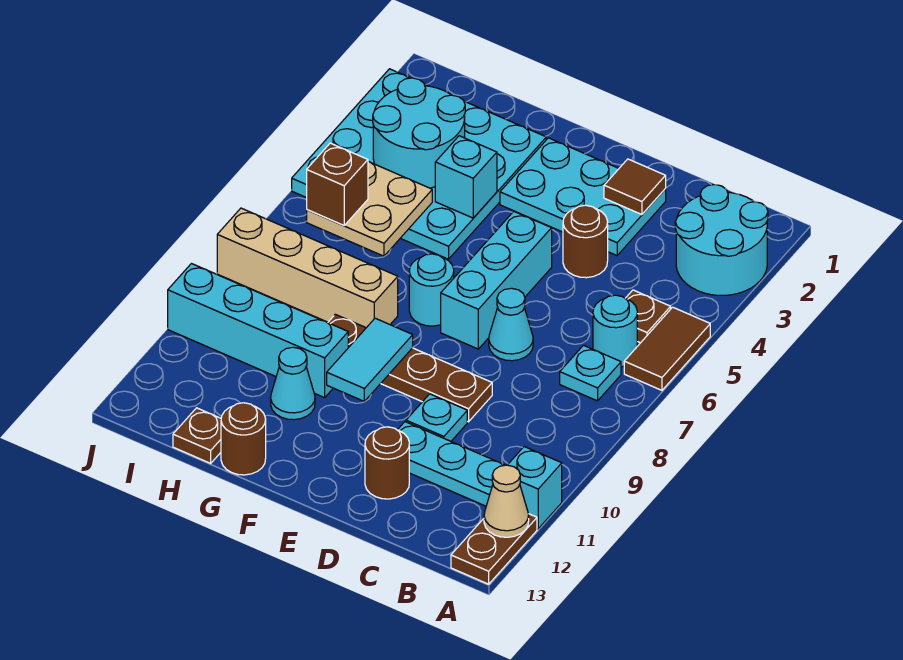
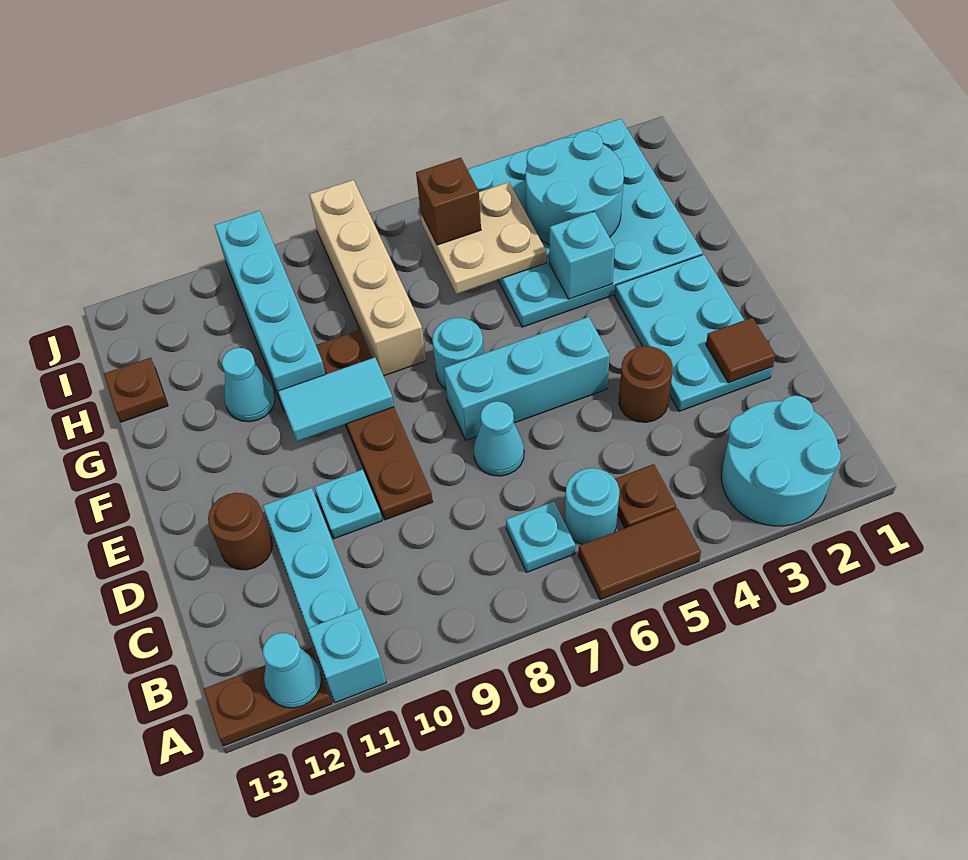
tan 1x1 cone [484,465,529,537] -> cyan 1x1 cone [263,633,322,708]
brown 1x1 round brick [221,403,266,475] -> none

